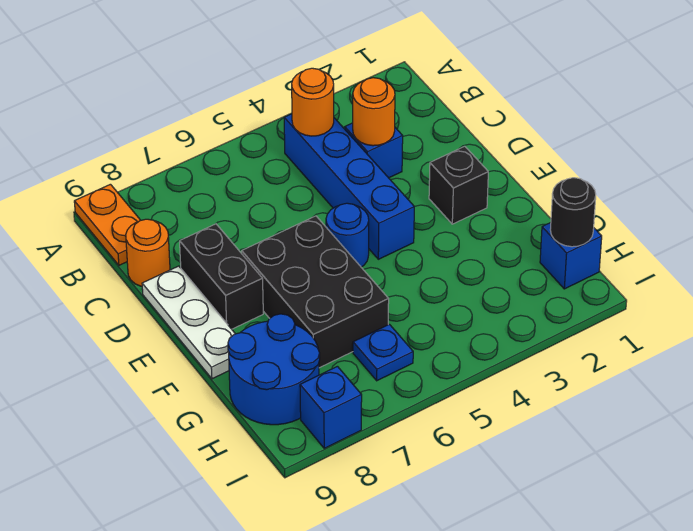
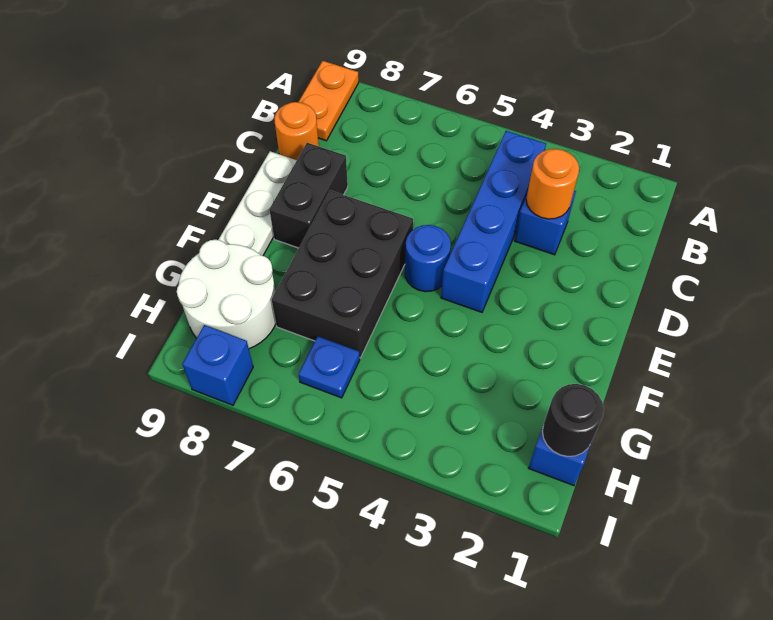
orange 1x1 round brick [292,68,334,136] -> none
black 1x1 brick [429,146,488,224] -> none
blue 2x2 round brick [228,314,320,425] -> white 2x2 round brick [177,240,276,349]

